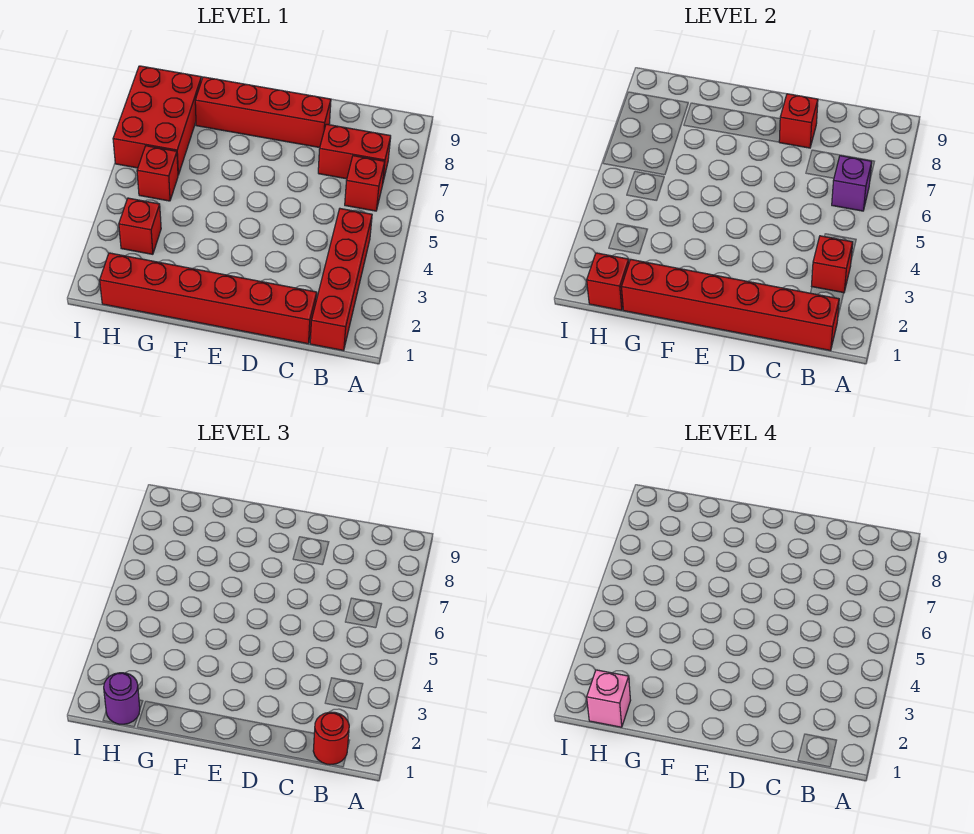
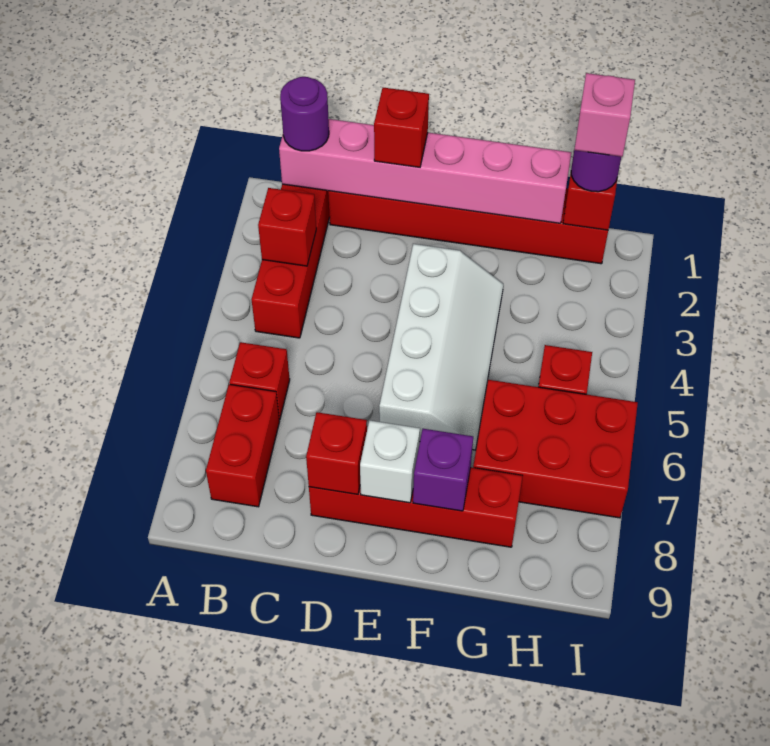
red 1x6 brick [622,259,839,351] -> pink 1x6 brick [279,119,571,223]
red 1x1 round brick [313,712,349,765] -> purple 1x1 round brick [280,77,329,151]
purple 1x1 brick [832,156,872,211] -> purple 1x1 brick moved to [413,429,473,511]
red 1x2 brick [318,124,391,185] -> red 1x2 brick turned to [206,384,279,507]
none -> white 2x4 slope [379,244,503,450]
none -> white 1x1 brick [360,421,420,503]
red 1x1 brick [119,198,161,254] -> red 1x1 brick moved to [374,88,429,167]
red 2x3 brick [113,66,201,175] -> red 2x3 brick turned to [473,380,638,518]

